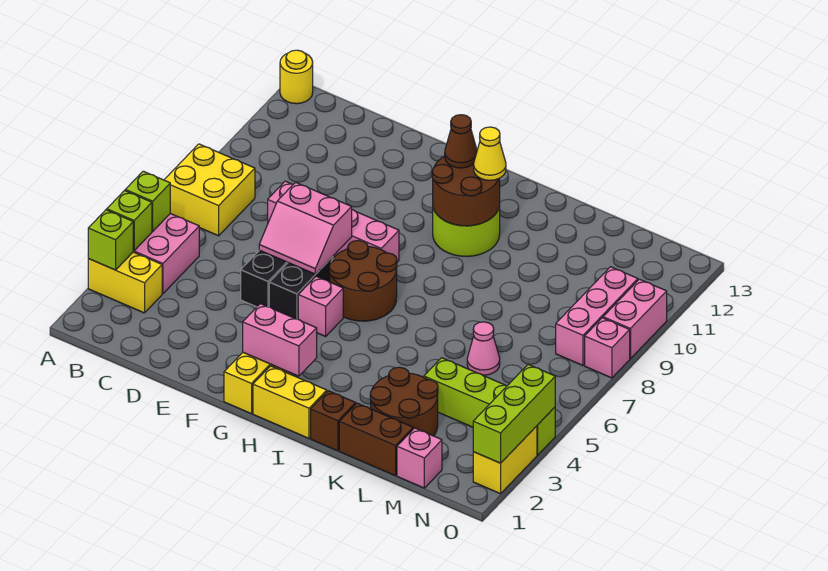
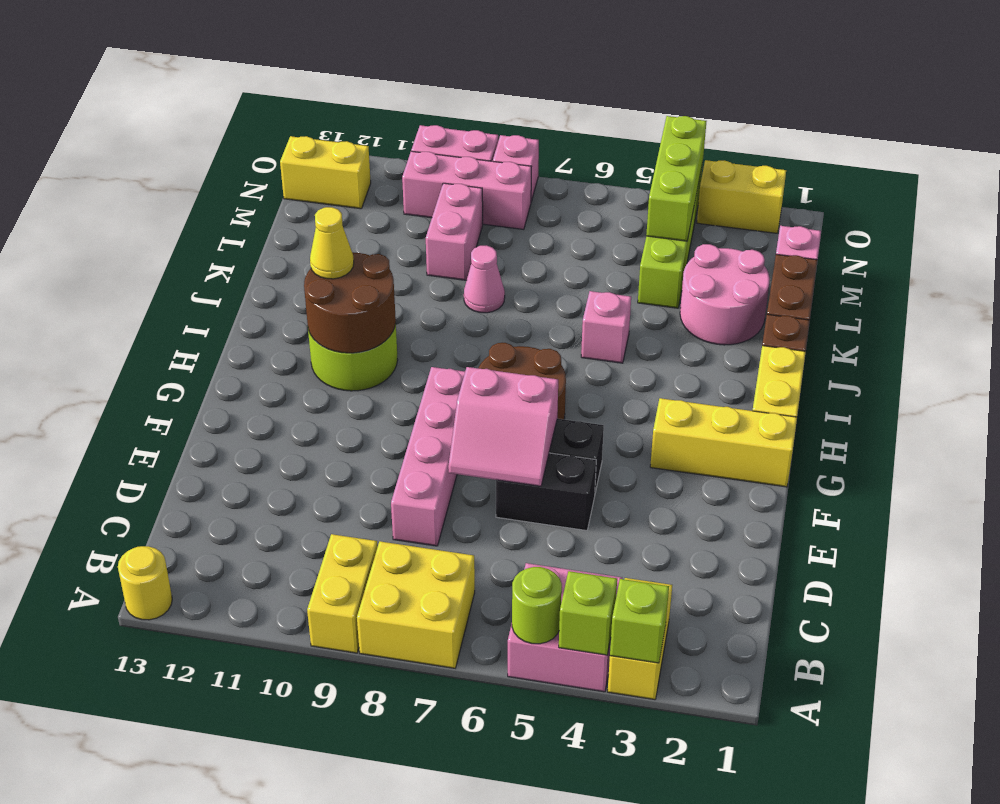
lime 1x1 brick [125,171,170,231] -> lime 1x1 round brick [512,567,562,644]
none -> yellow 1x2 brick [307,534,377,653]
pink 2x2 slope [259,182,352,274] -> pink 2x2 slope turned to [448,367,558,486]
pink 1x2 brick [243,304,317,376] -> pink 1x2 brick moved to [426,183,483,280]
pink 1x1 brick [298,276,343,336] -> pink 1x1 brick moved to [581,291,631,363]
brown 1x1 cone [445,115,477,168] -> none
brown 2x2 round brick [370,367,438,436] -> pink 2x2 round brick [680,244,770,345]
pink 1x1 cone [467,322,500,375] -> pink 1x1 cone moved to [464,245,505,313]
none -> yellow 1x2 brick [280,136,371,209]
lime 1x3 brick [473,365,555,463] -> lime 1x3 brick turned to [646,116,706,241]

